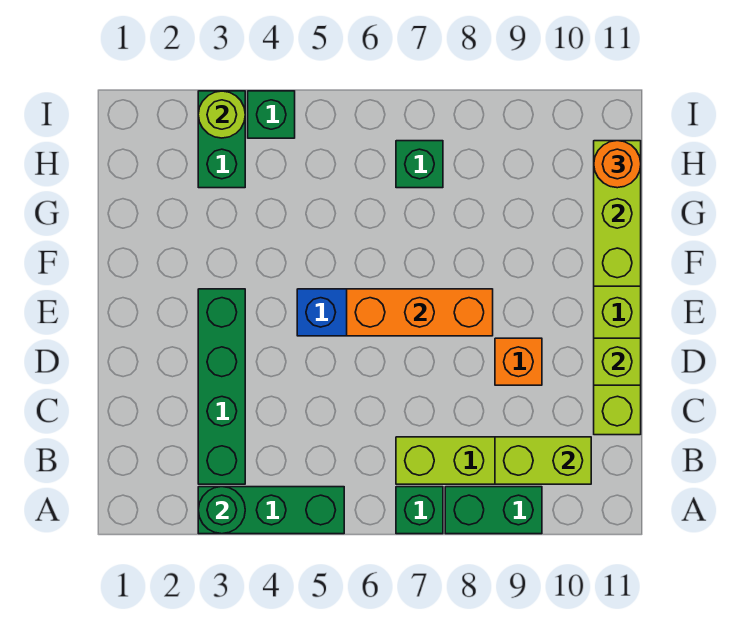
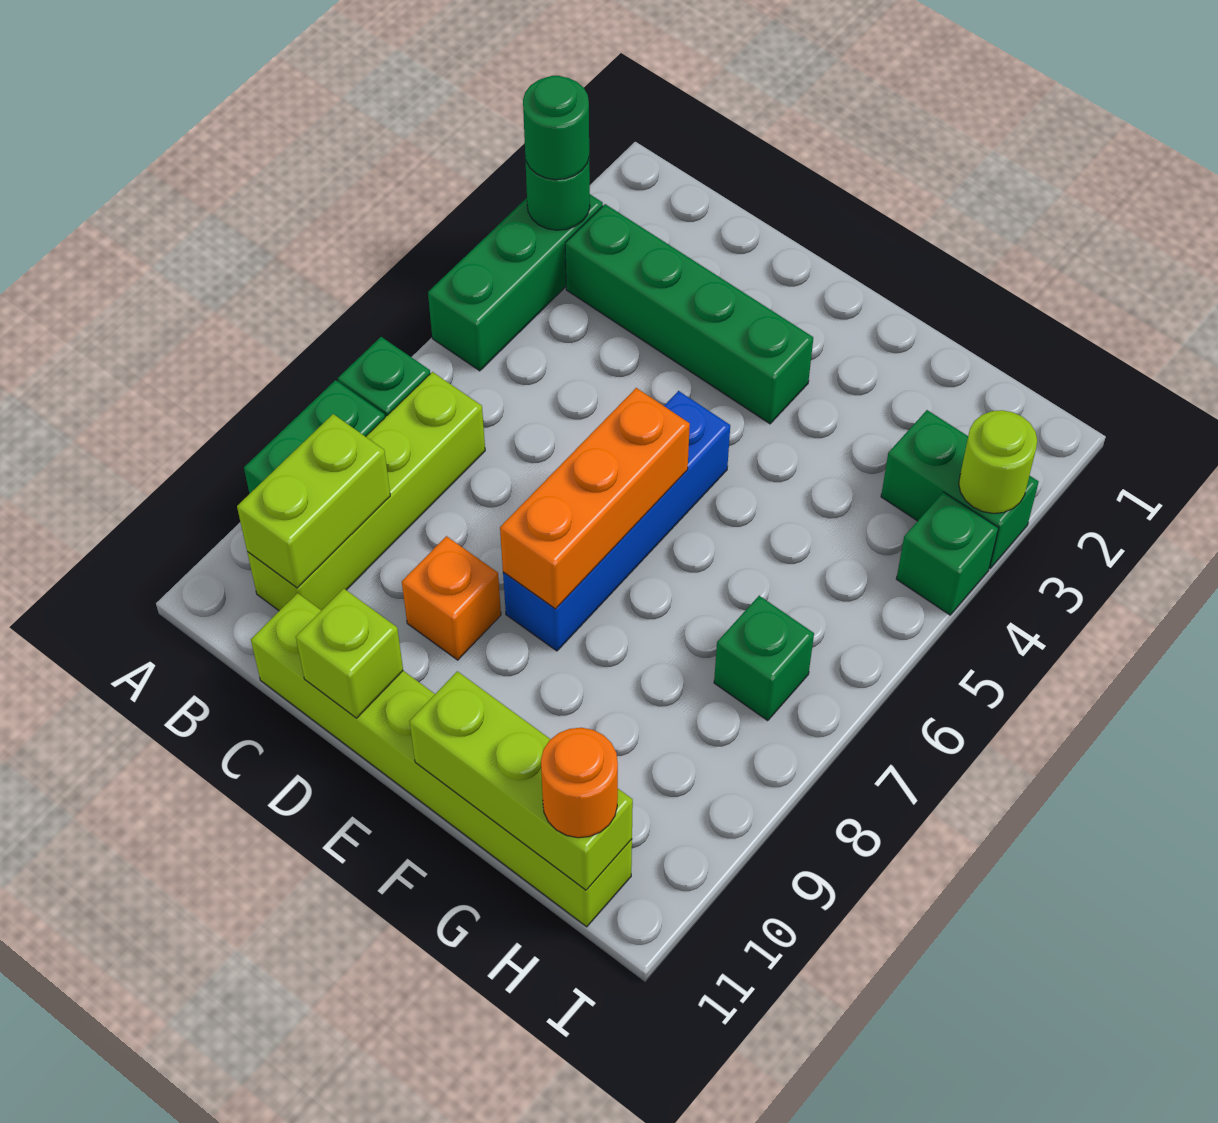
none -> green 1x1 round brick [523,76,589,180]

